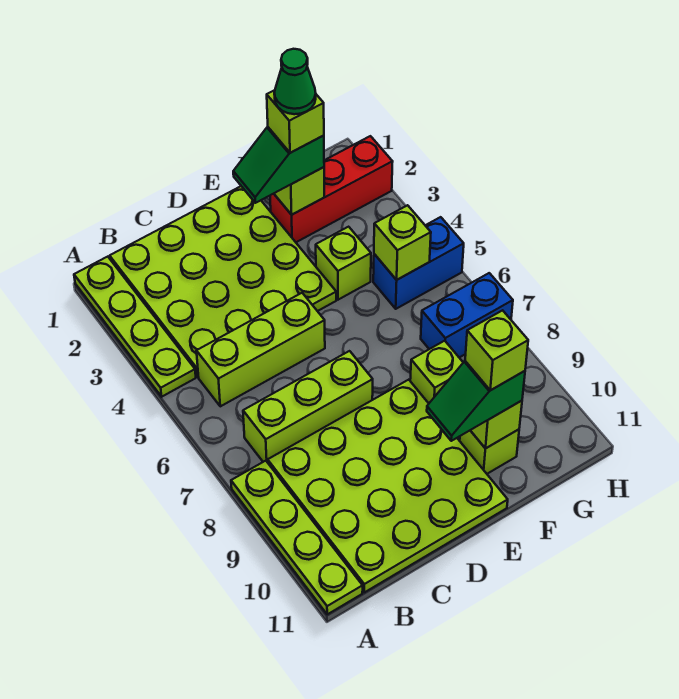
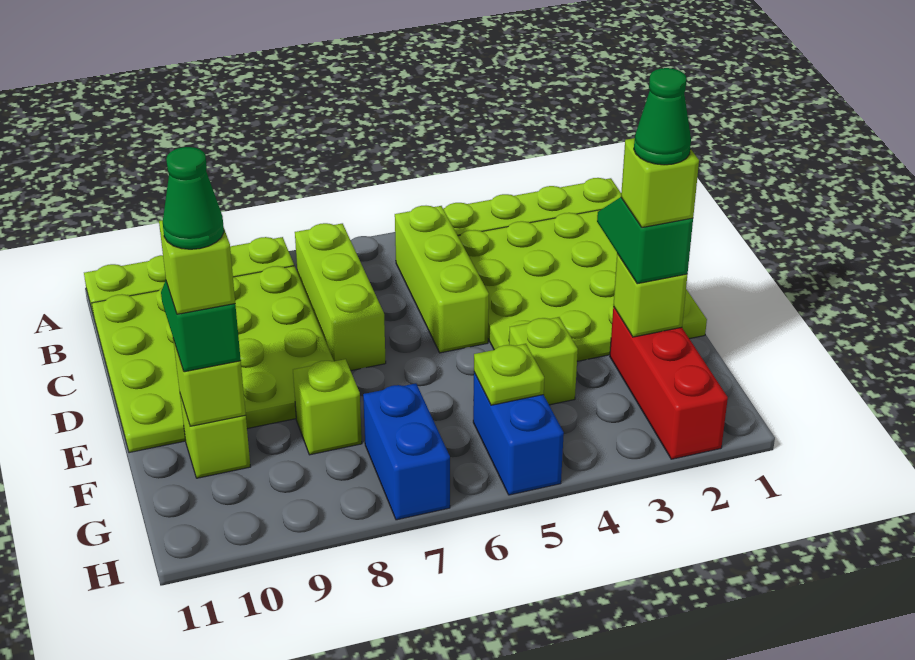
none -> green 1x1 cone [163,147,224,249]
lime 1x1 brick [374,205,431,280] -> lime 1x1 plate [474,344,544,405]

